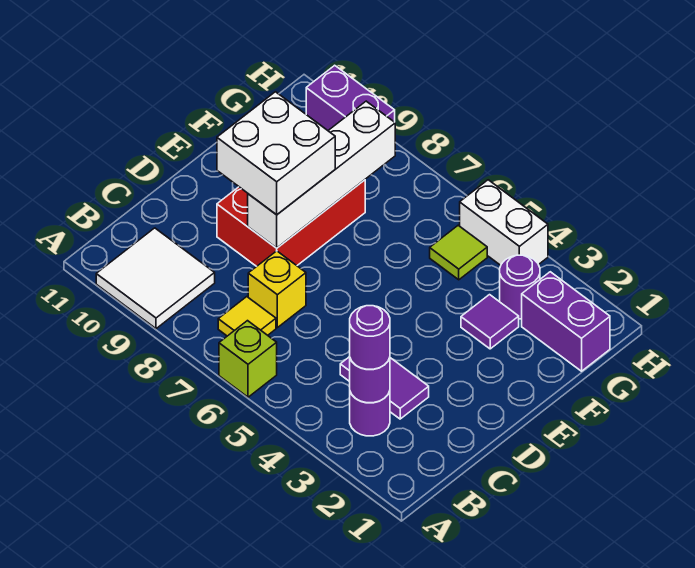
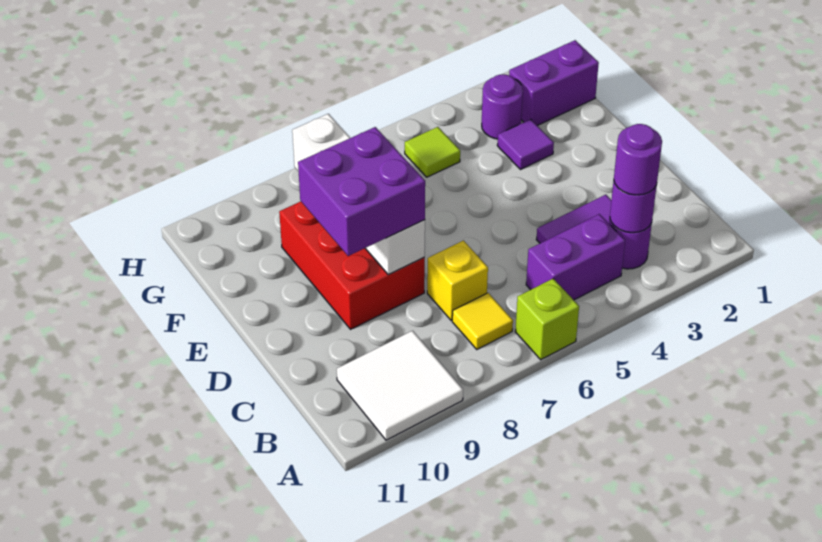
white 2x2 brick [217,92,335,215] -> purple 2x2 brick [298,127,425,256]
white 1x2 brick [460,180,548,265] -> none
purple 1x2 brick [306,65,395,130] -> purple 1x2 brick moved to [526,214,625,300]

